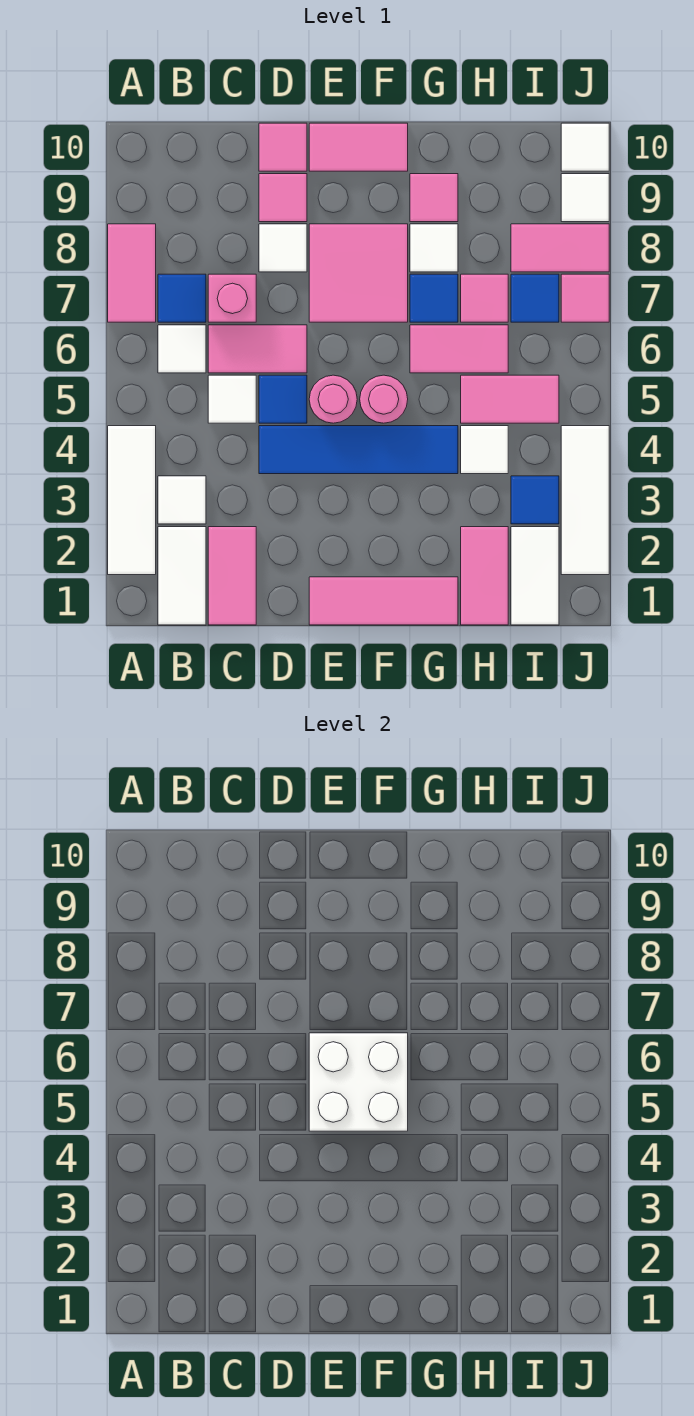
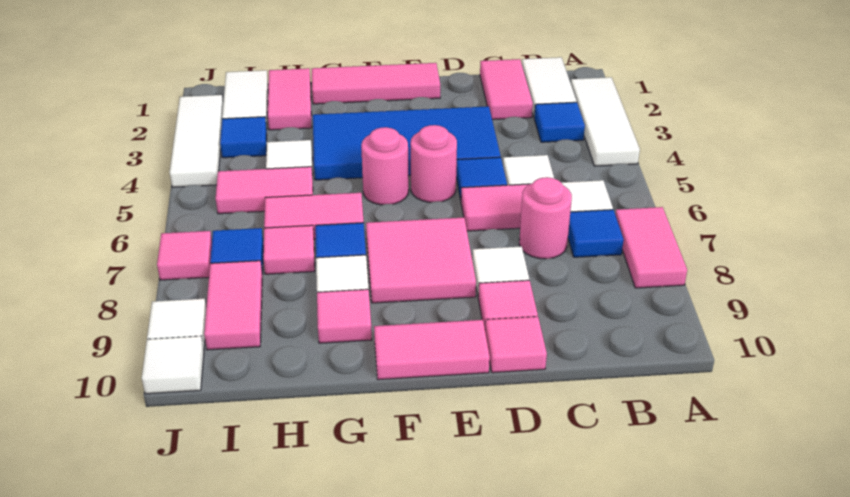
white 1x1 tile [158,476,206,524] -> blue 1x1 tile [534,102,585,142]
pink 1x1 brick [208,274,256,322] -> pink 1x1 round brick [519,177,572,259]
blue 1x4 tile [259,426,458,474] -> blue 2x4 tile [313,106,501,180]
white 2x2 brick [309,1033,408,1131] -> none
pink 1x2 tile [511,224,609,272] -> pink 1x2 tile turned to [204,261,262,350]

